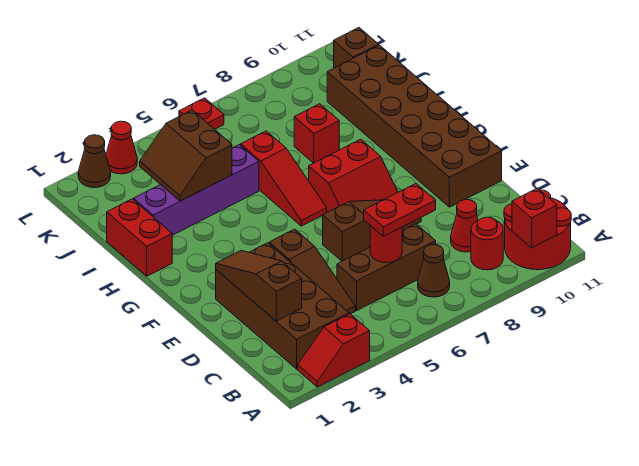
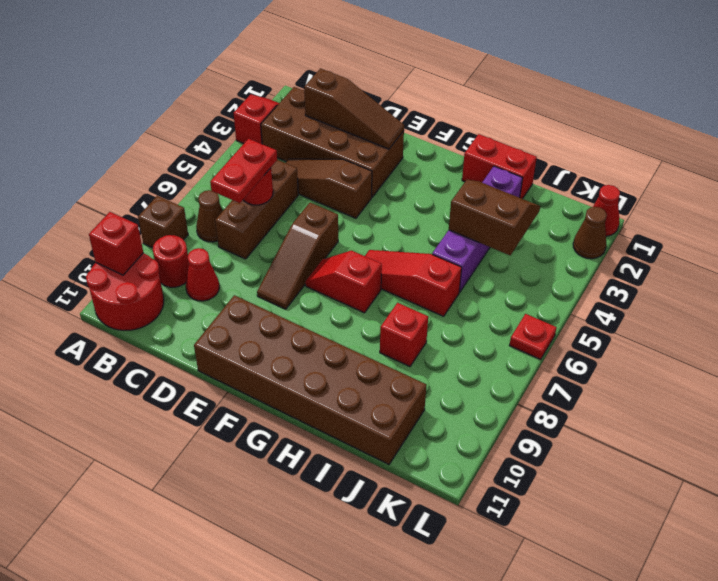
red 2x2 slope [309,139,398,212] -> red 1x2 slope [305,251,382,313]
brown 1x1 brick [334,28,379,68] -> brown 1x1 brick moved to [138,196,188,248]
red 1x1 cone [106,121,137,174] -> red 1x1 cone moved to [593,185,620,236]

